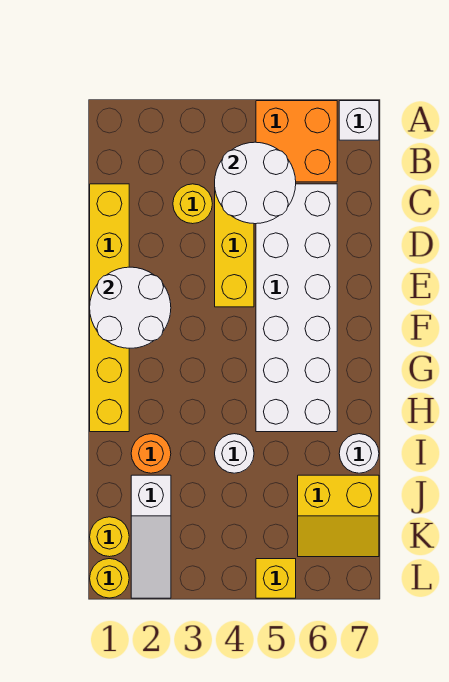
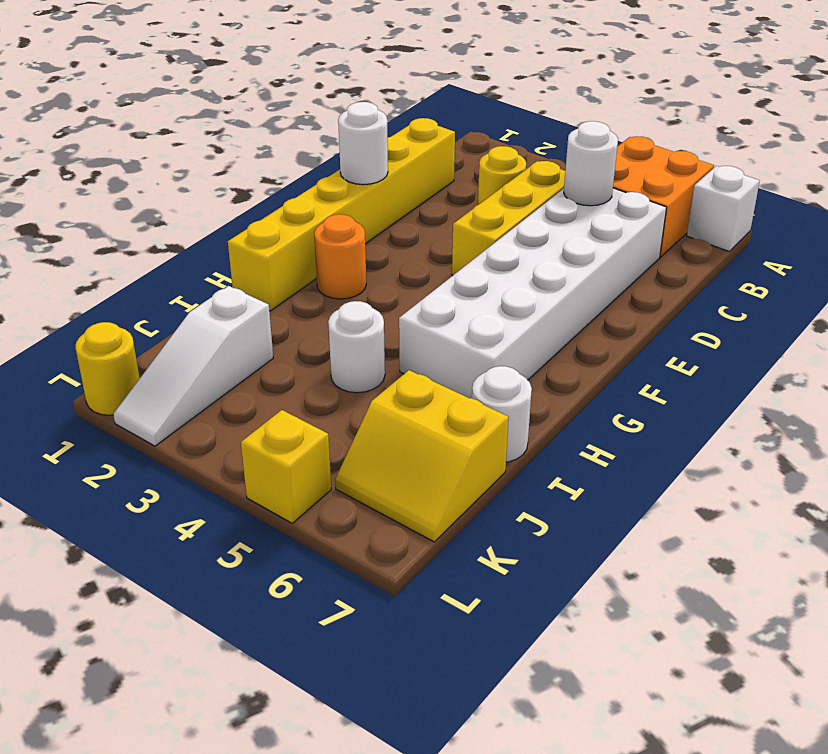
white 2x2 round brick [215,142,296,224] -> white 1x1 round brick [564,121,618,206]
white 2x2 round brick [90,267,171,348] -> white 1x1 round brick [338,102,388,185]
orange 1x1 round brick [131,434,171,473] -> orange 1x1 round brick moved to [314,214,366,299]
yellow 1x1 round brick [90,517,129,557] -> none

